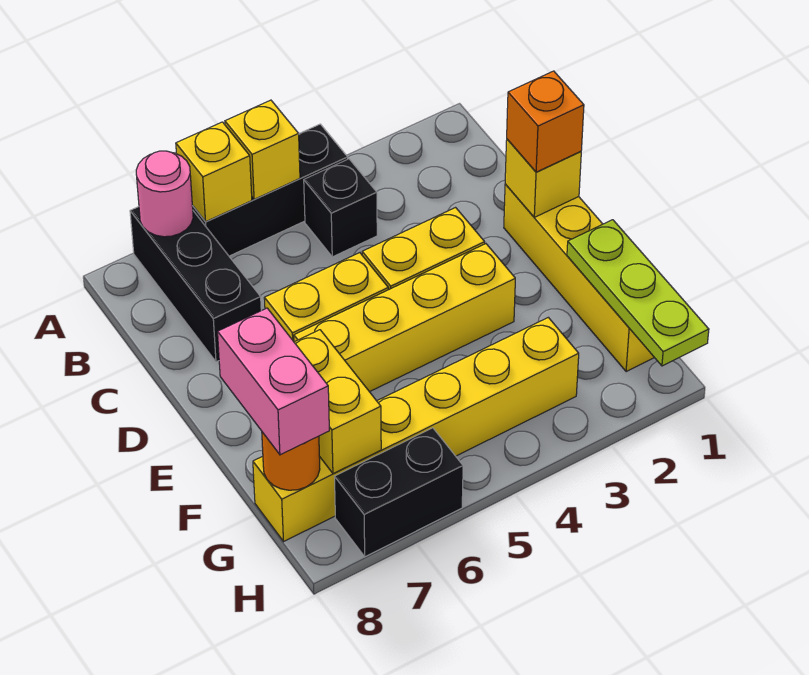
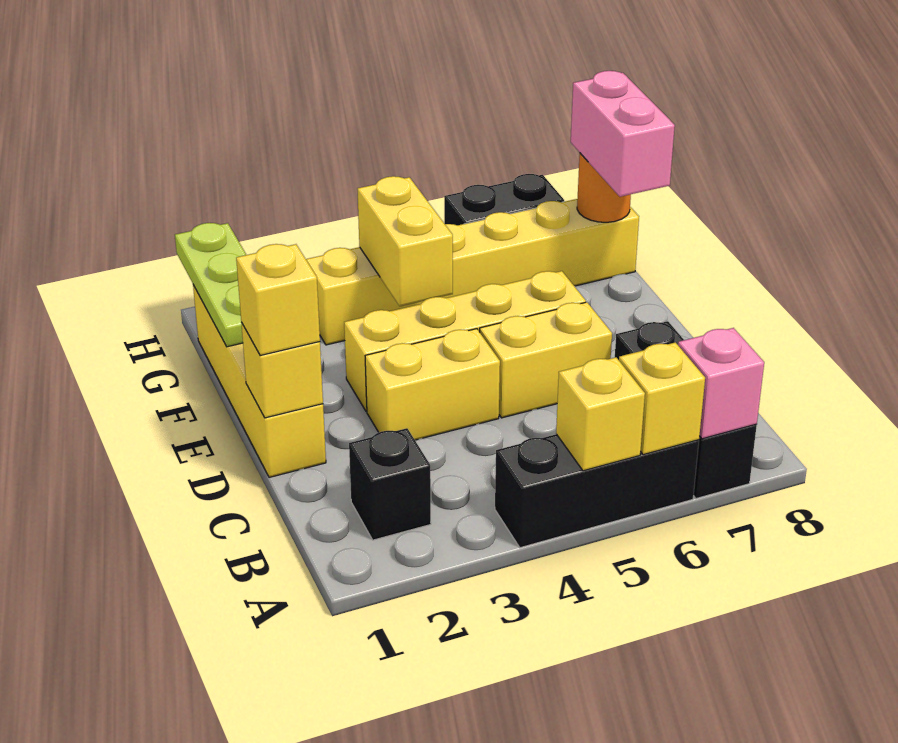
pink 1x1 round brick [136,151,193,237] -> pink 1x1 brick [678,328,764,439]
black 1x1 brick [304,159,377,257] -> black 1x1 brick moved to [349,428,431,540]
orange 1x1 brick [507,71,584,172] -> yellow 1x1 brick [236,244,320,356]
yellow 1x2 brick [294,330,381,474] -> yellow 1x2 brick moved to [358,176,453,306]

